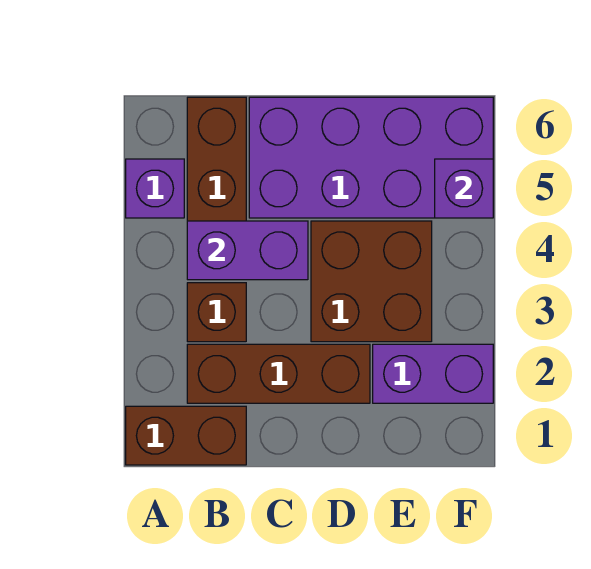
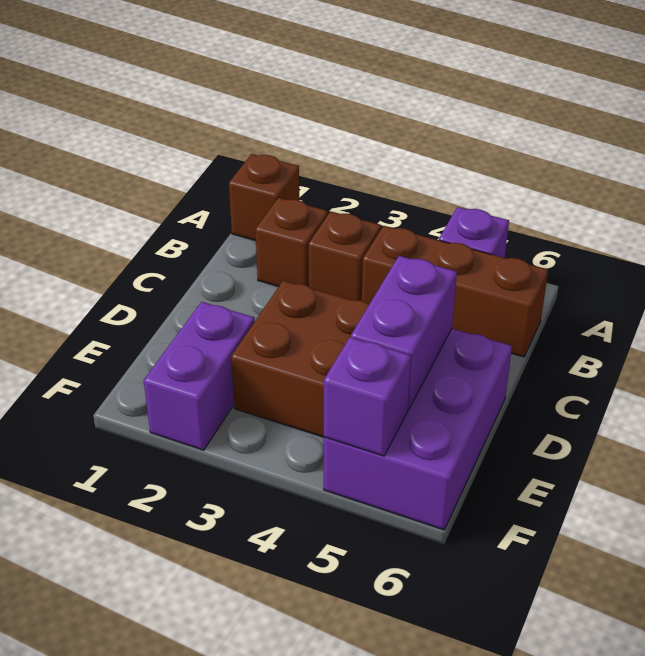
brown 1x2 brick [126,406,246,465] -> brown 1x1 brick [229,154,299,241]
brown 1x3 brick [187,344,370,403] -> brown 1x1 brick [255,198,328,287]
purple 1x2 brick [187,221,308,280] -> purple 1x2 brick moved to [351,256,457,410]
purple 2x4 brick [249,97,493,218] -> purple 2x3 brick [324,329,512,530]

